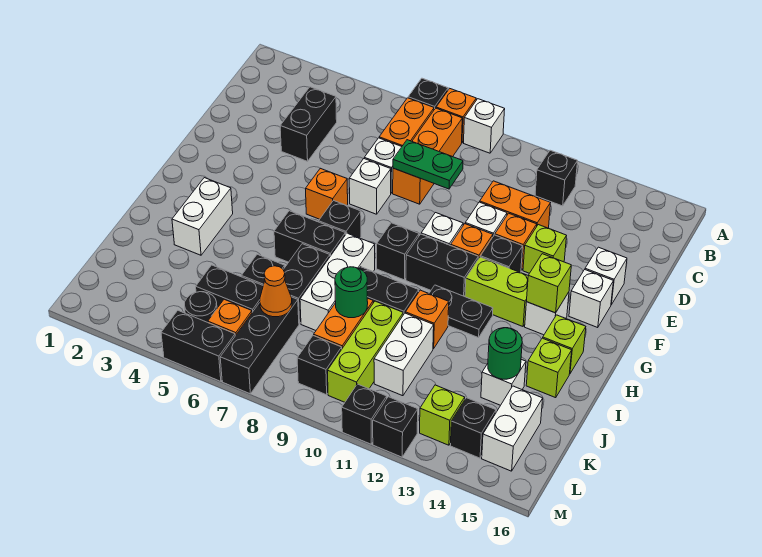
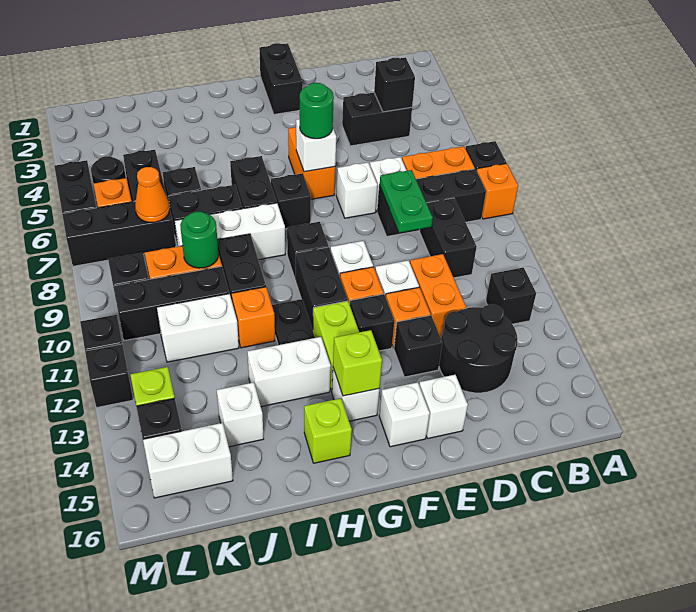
white 1x1 brick [464,99,505,153] -> white 1x1 brick moved to [296,119,336,172]
orange 1x3 brick [393,108,462,204] -> black 1x3 brick [377,169,486,236]
none -> black 1x1 brick [374,57,415,112]
none -> black 1x2 brick [420,198,477,278]
none -> black 2x2 round brick [439,304,517,393]
lime 1x1 brick [523,225,566,273] -> black 1x1 brick [394,315,442,377]
none -> black 1x2 brick [259,43,303,114]
orange 1x1 brick [306,168,348,219] -> orange 1x2 brick [288,127,335,199]
white 1x2 brick [172,178,233,255] -> white 1x2 brick moved to [248,337,331,407]
lime 1x1 brick [526,338,572,398] -> none
lime 1x3 brick [328,301,403,402] -> black 1x3 brick [113,266,229,341]
green 1x1 round brick [488,328,522,379] -> green 1x1 round brick moved to [300,83,334,139]

